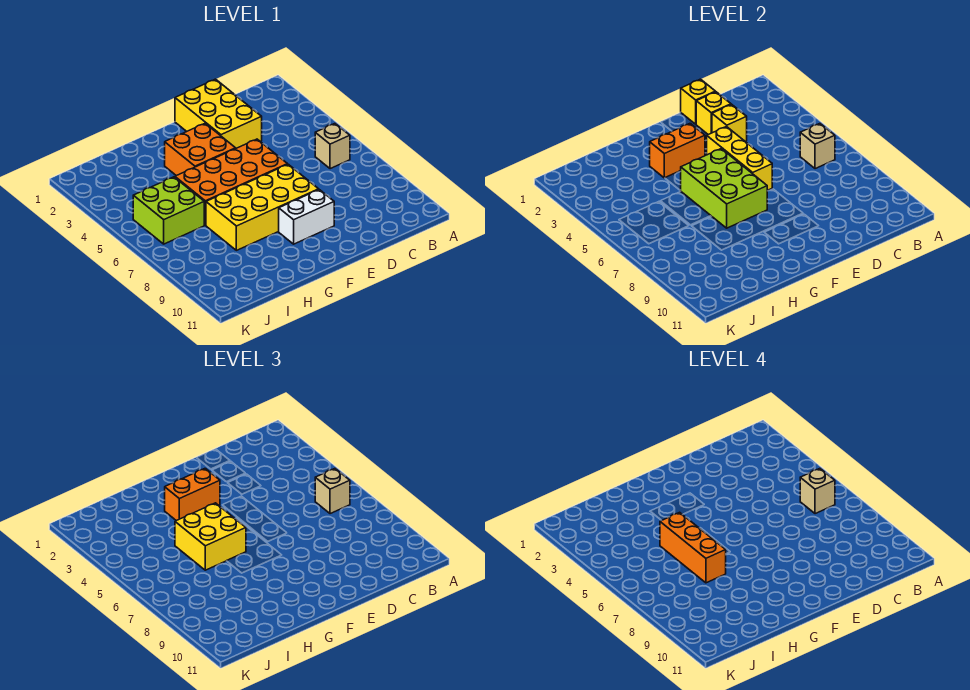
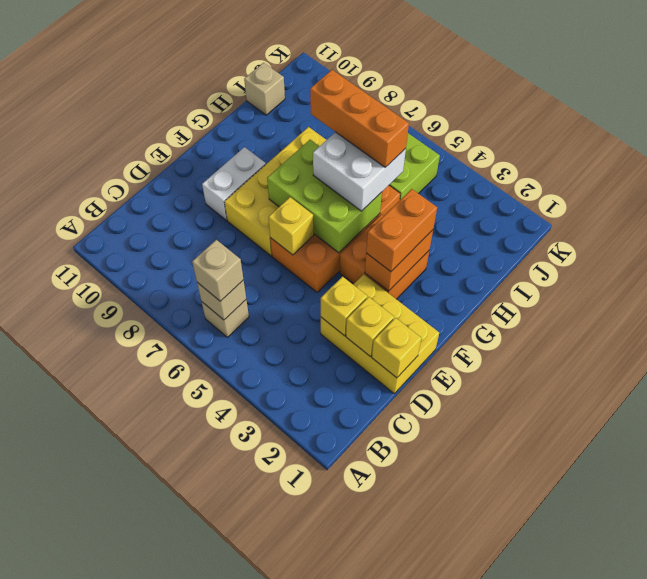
tan 1x1 brick [800,469,835,514] -> tan 1x1 brick moved to [244,63,285,115]
yellow 1x3 brick [707,126,772,190] -> yellow 1x1 brick [268,197,314,255]
yellow 2x2 brick [175,503,246,570] -> white 2x2 brick [313,132,406,211]

